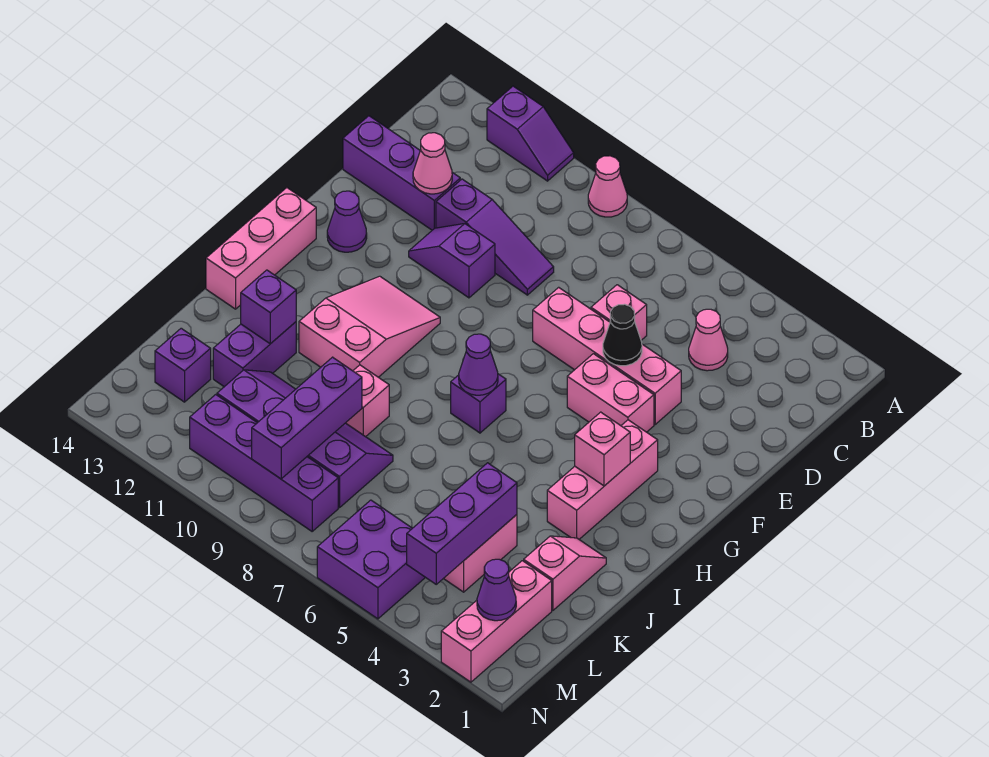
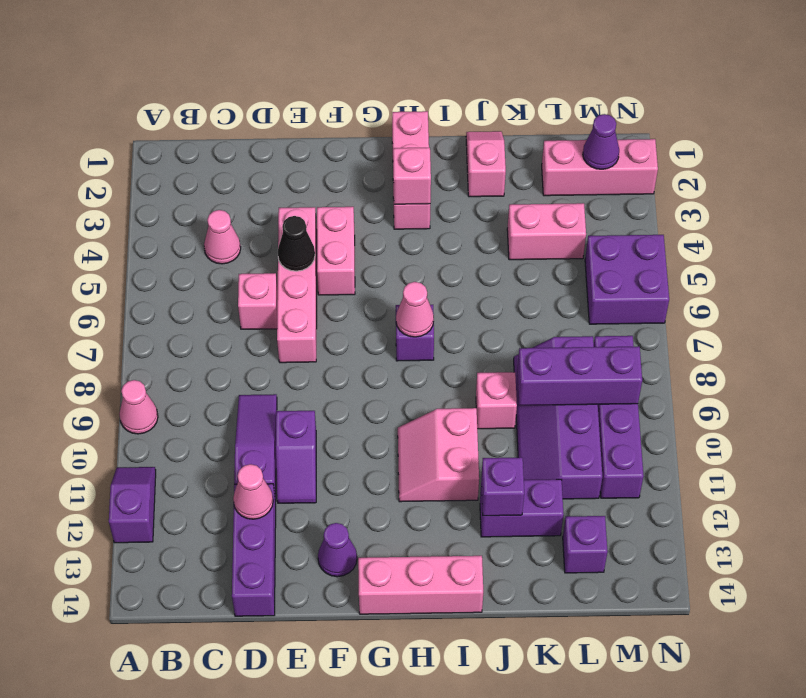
pink 1x3 brick [547,420,658,539] -> pink 1x3 brick turned to [392,111,430,229]
pink 2x3 slope [299,276,440,377] -> pink 2x2 slope [398,408,479,502]
purple 1x1 cone [459,334,498,395] -> pink 1x1 cone [396,282,434,337]
pink 1x2 slope [524,536,606,610] -> pink 1x2 slope turned to [466,131,506,197]
purple 1x3 brick [407,463,517,584] -> none

